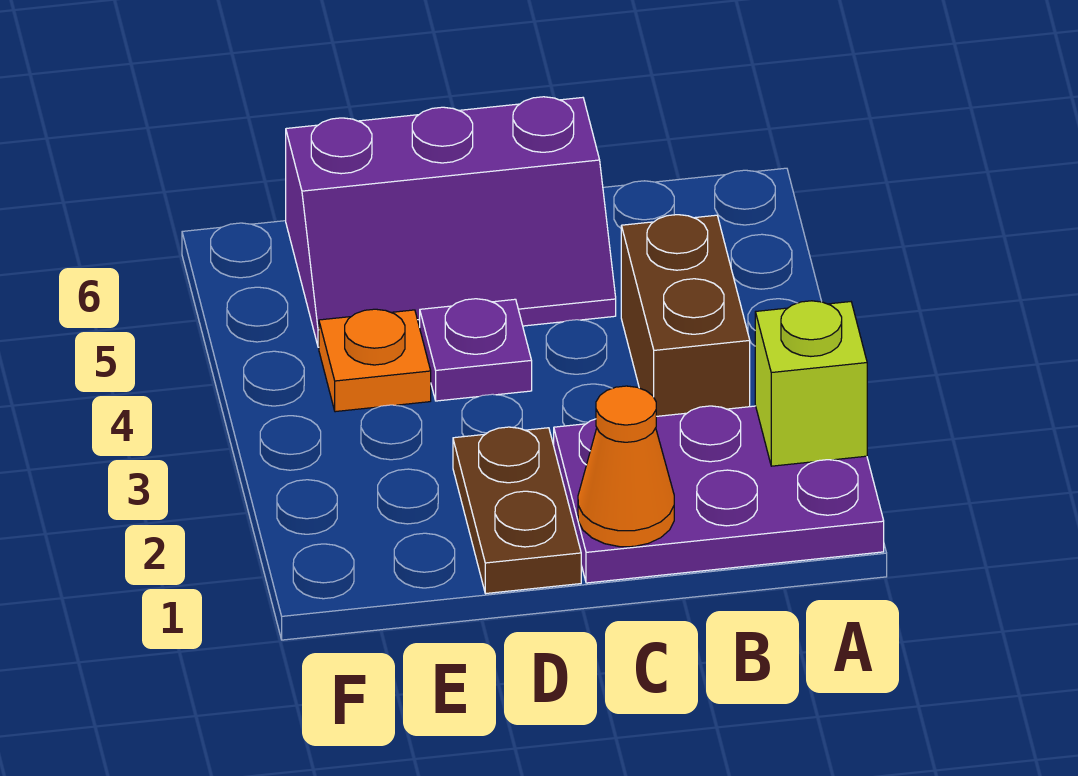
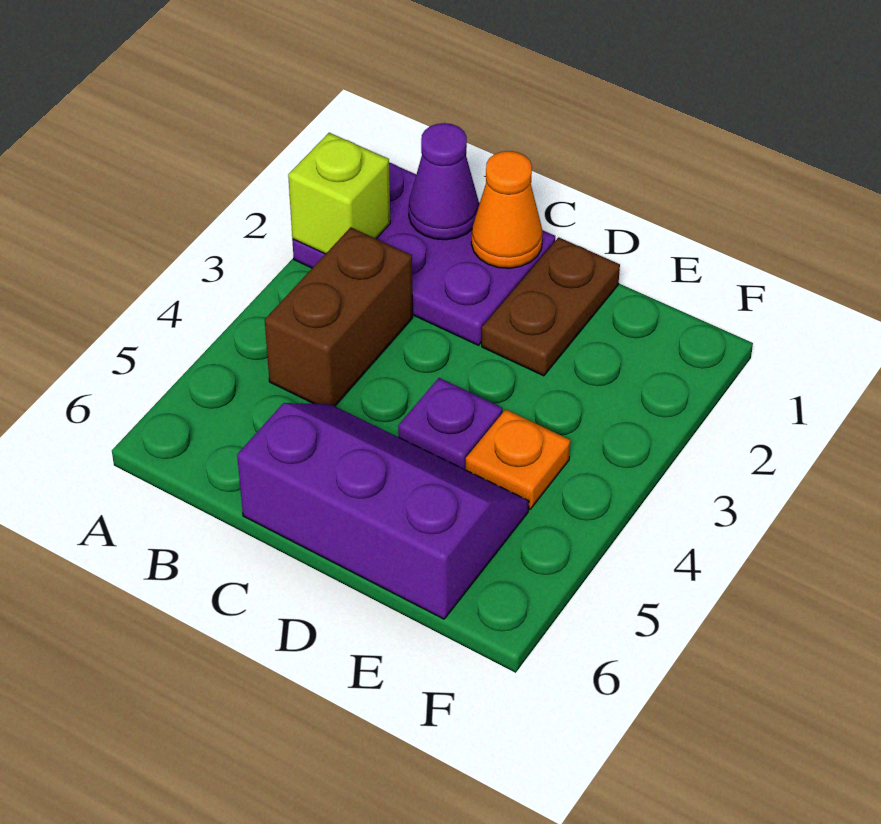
none -> purple 1x1 cone [409,123,479,240]

